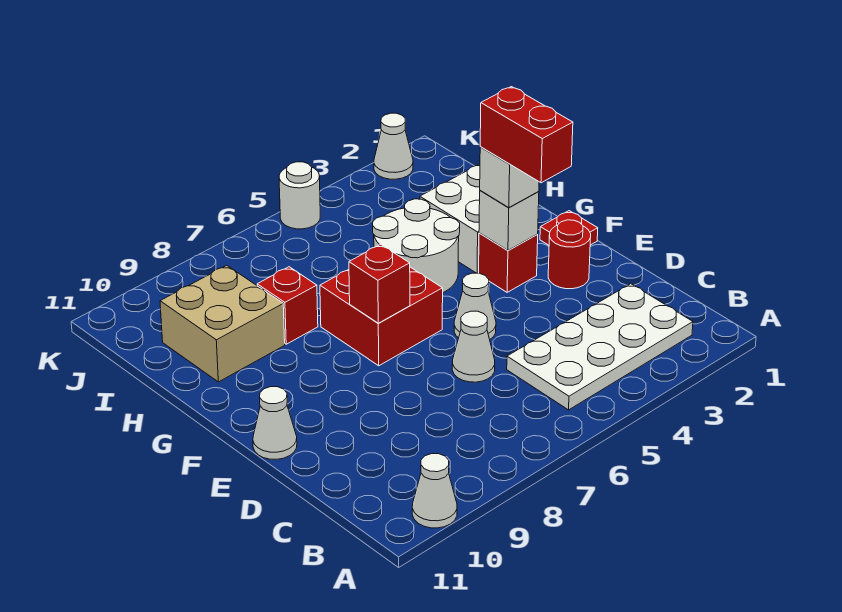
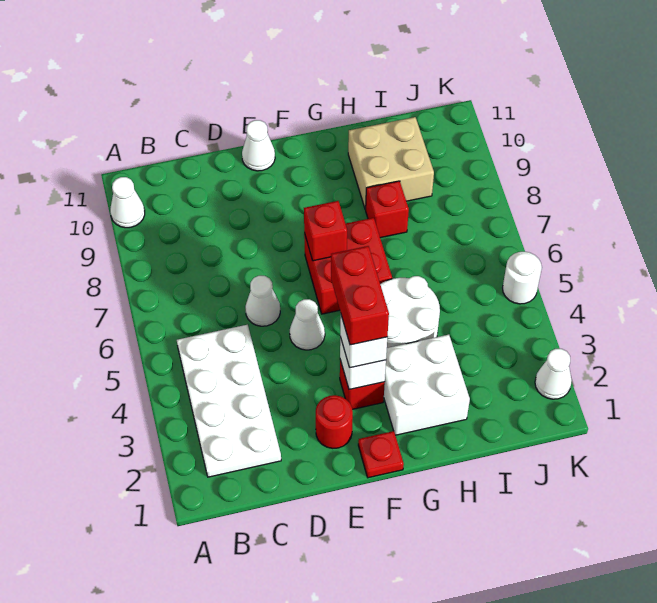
red 1x2 brick [480,87,573,183] -> red 1x2 brick turned to [331,246,389,345]

